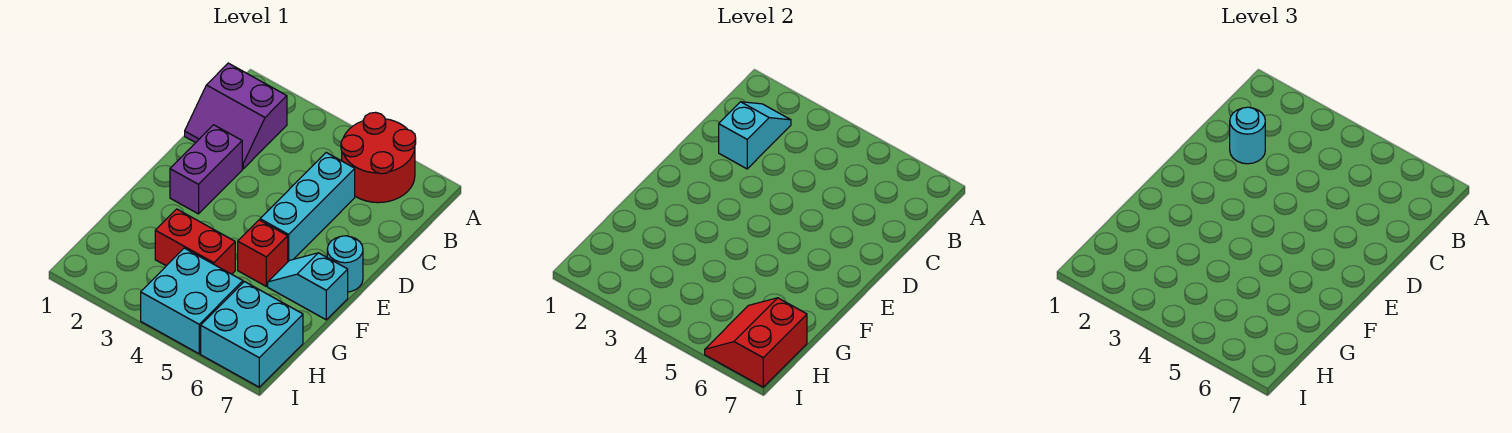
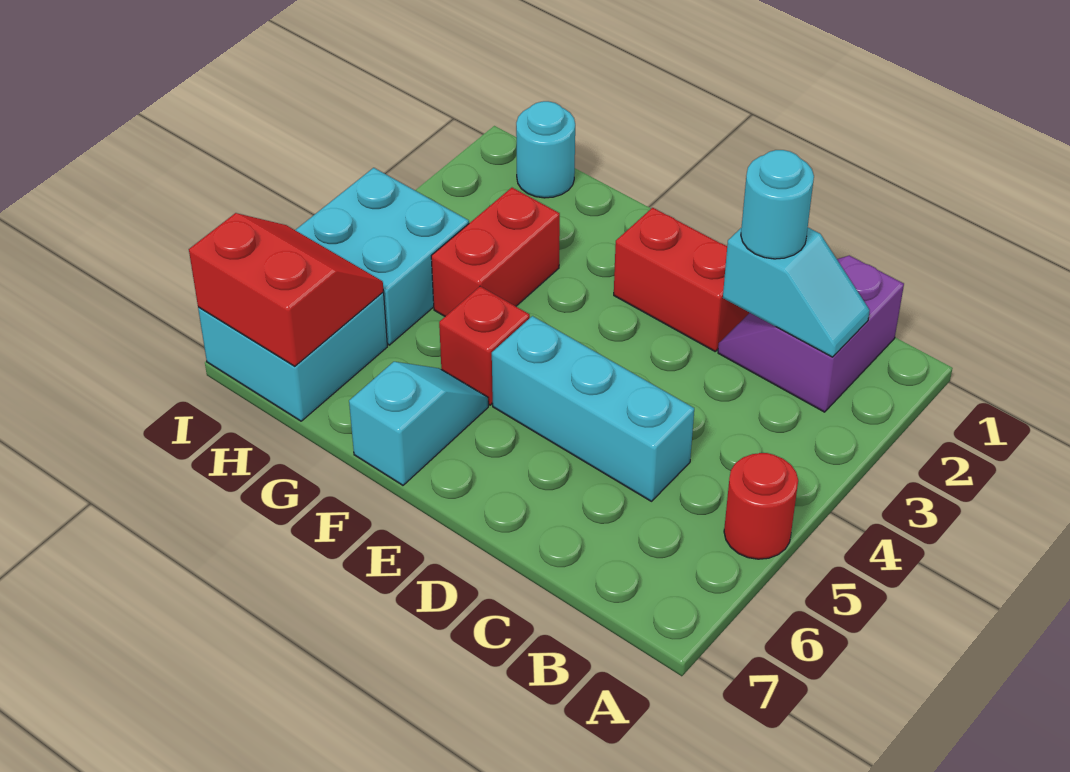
red 2x2 round brick [341,112,416,203] -> red 1x1 round brick [724,453,798,559]
purple 1x2 brick [170,125,242,214] -> red 1x2 brick [614,208,750,351]
cyan 1x1 round brick [327,236,363,292] -> cyan 1x1 round brick moved to [516,101,575,198]

